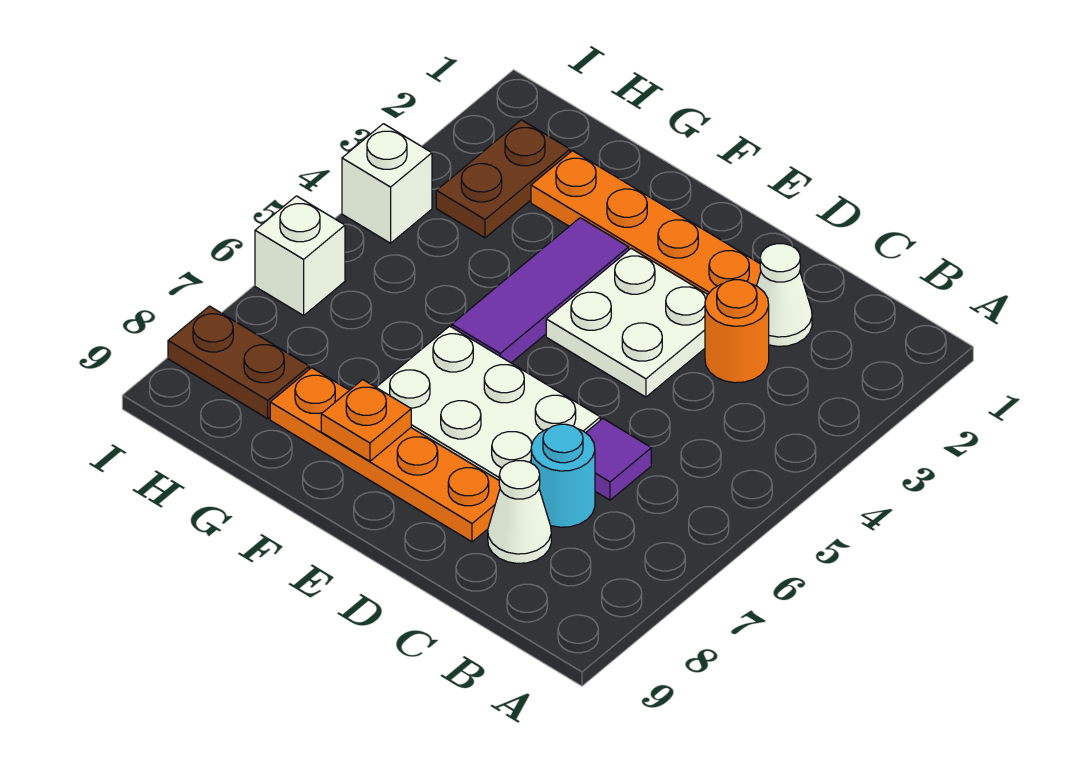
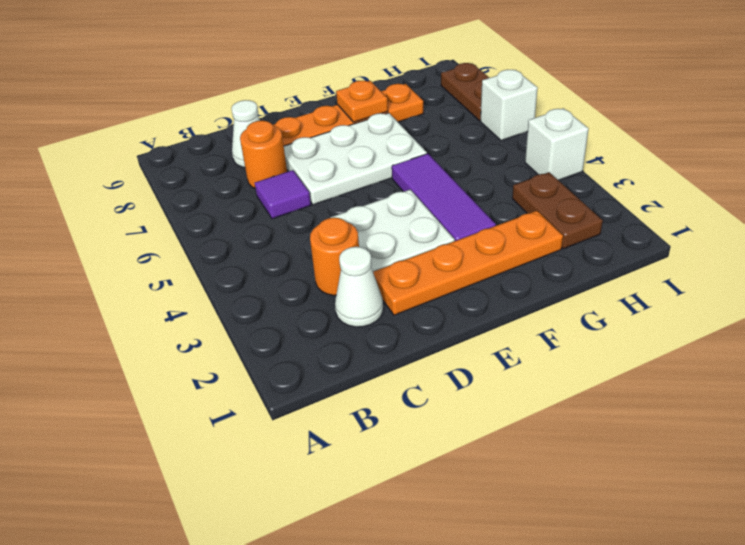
cyan 1x1 round brick [531,424,595,527] -> orange 1x1 round brick [240,121,287,188]
brown 1x2 plate [168,306,309,419] -> brown 1x2 plate turned to [441,63,489,121]

